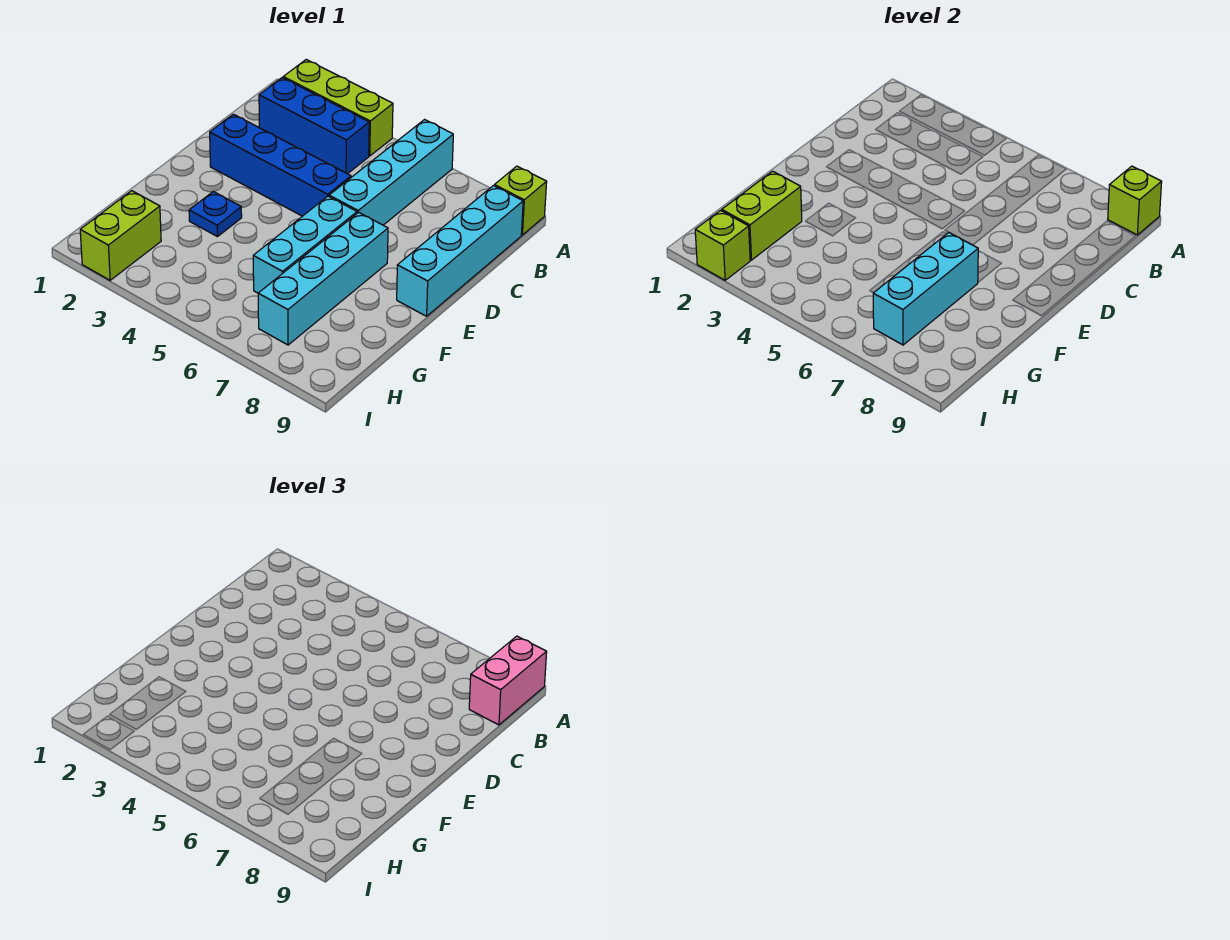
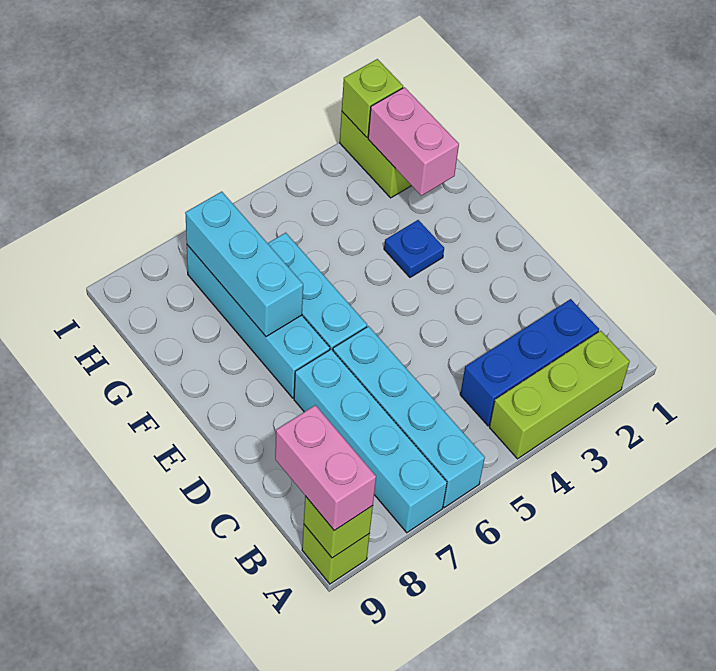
cyan 1x4 brick [397,186,523,316] -> cyan 1x4 brick moved to [294,349,447,533]
blue 1x4 brick [210,114,351,216] -> none
lime 1x2 brick [722,171,802,260] -> pink 1x2 brick [368,87,459,196]

